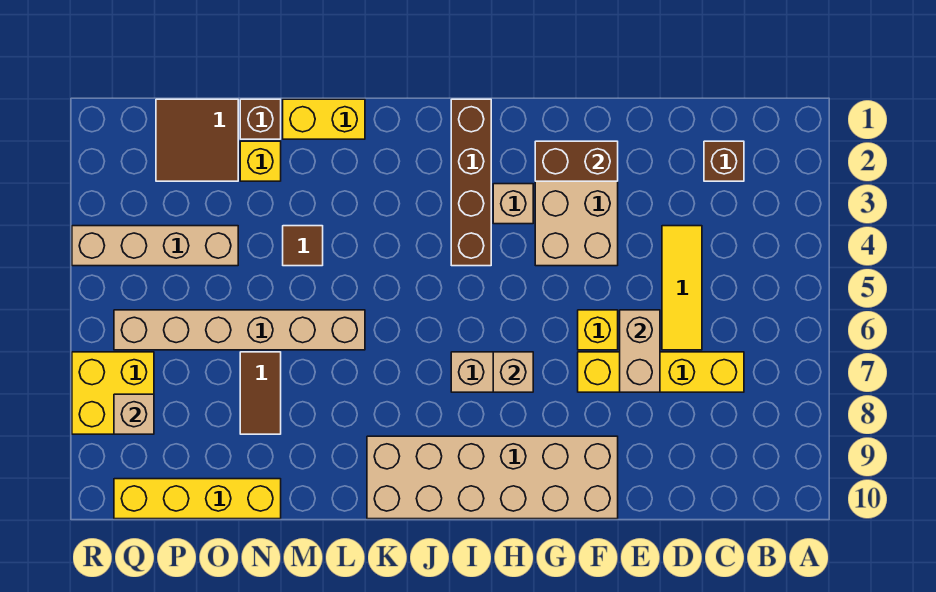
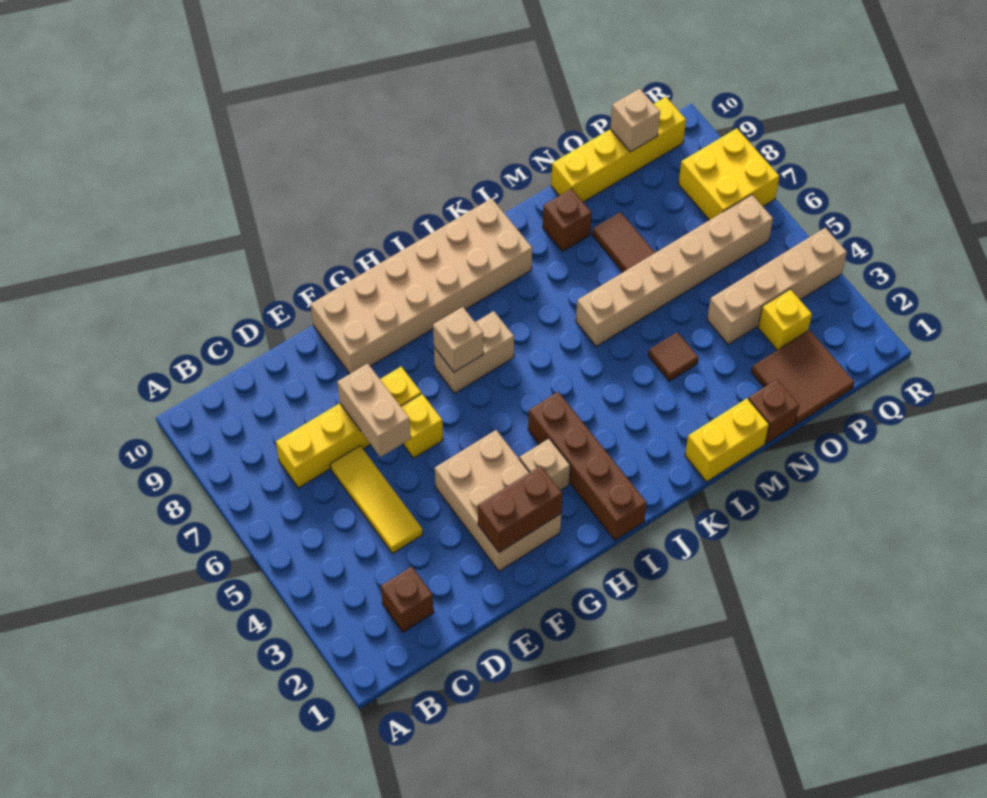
none -> brown 1x1 brick [543,189,592,252]
yellow 1x1 brick [240,141,281,181] -> yellow 1x1 brick moved to [758,289,812,350]
tan 1x1 brick [114,394,154,434] -> tan 1x1 brick moved to [610,89,660,152]

